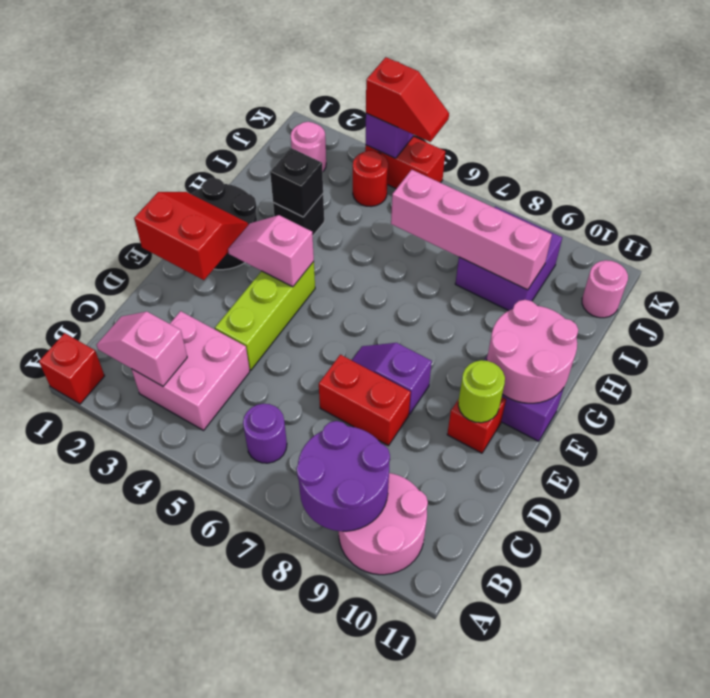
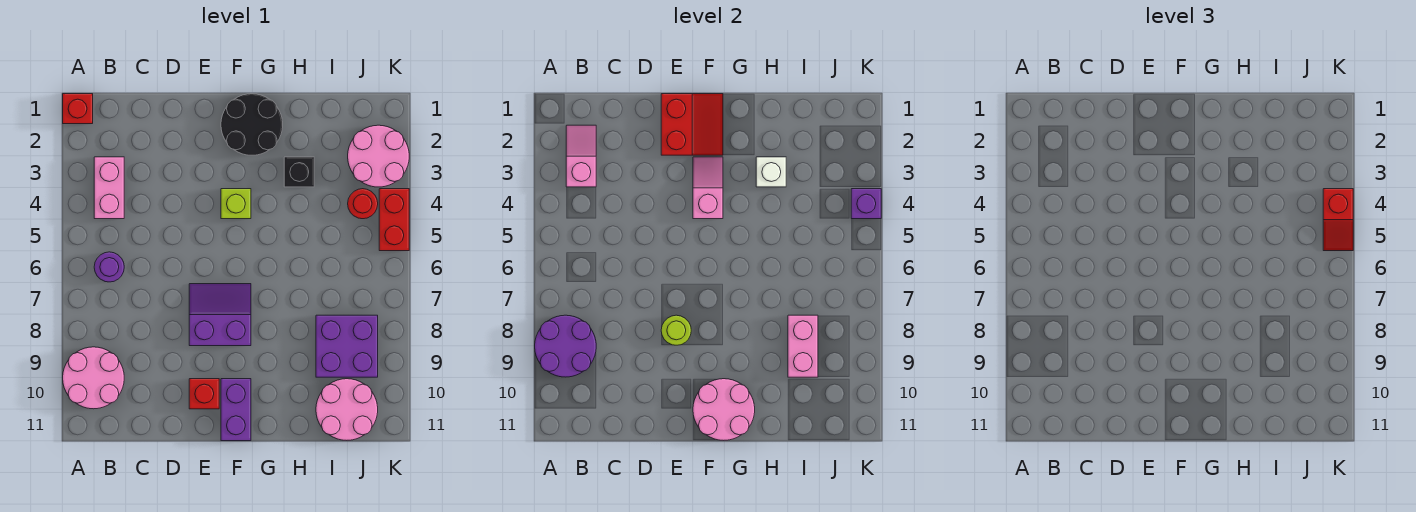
pink 2x2 brick [131,311,250,430] -> pink 1x2 brick [94,157,124,219]
lime 1x3 brick [215,261,315,370] -> lime 1x1 brick [221,189,251,219]
red 1x2 brick [319,355,411,446] -> none
purple 1x2 slope [352,343,432,415] -> purple 2x2 slope [189,284,251,346]
lime 1x1 round brick [458,360,505,423] -> lime 1x1 round brick moved to [661,315,691,345]
black 1x1 brick [270,148,323,217] -> white 1x1 brick [756,157,786,187]
pink 1x4 brick [391,170,552,290] -> pink 1x2 brick [788,315,818,377]
pink 1x1 round brick [291,122,326,172] -> pink 2x2 round brick [348,125,409,187]
pink 1x1 round brick [582,260,628,318] -> pink 2x2 round brick [316,379,378,440]

